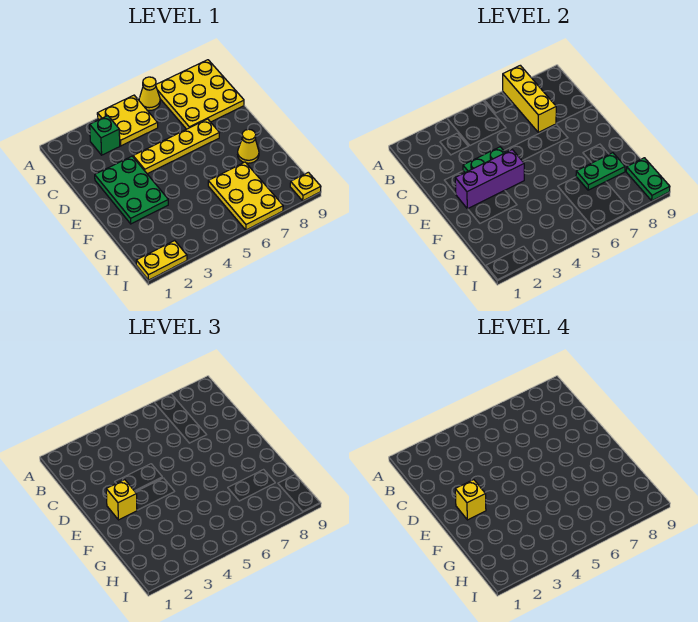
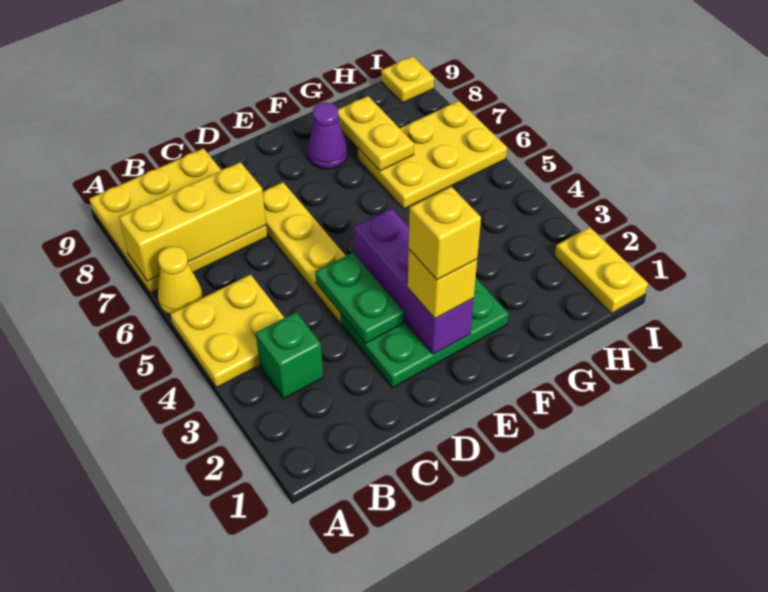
yellow 1x1 cone [238,129,259,163] -> purple 1x1 cone [308,103,348,169]
green 1x2 plate [576,153,625,190] -> yellow 1x2 plate [338,96,414,171]
green 1x2 plate [626,158,670,201] -> none

